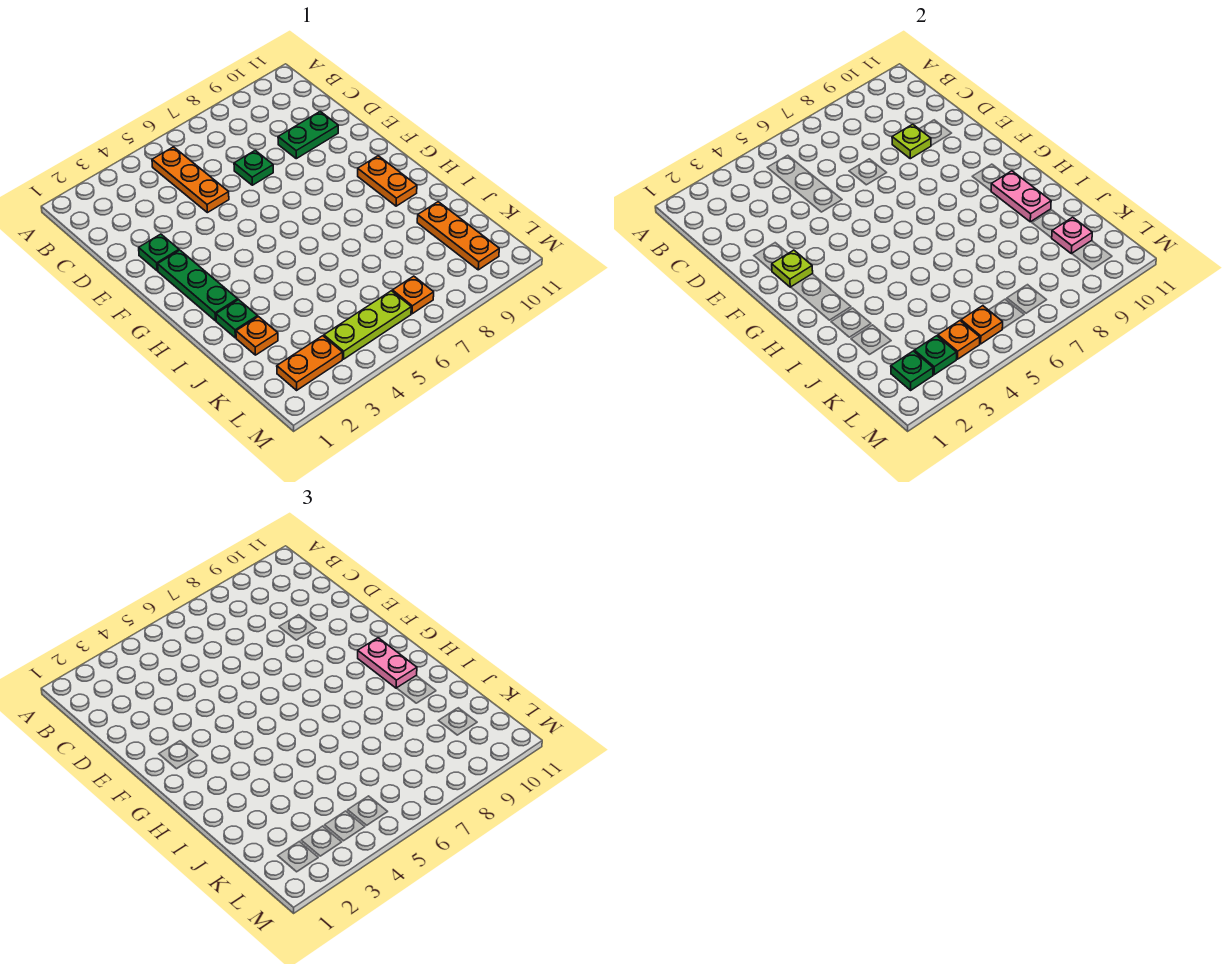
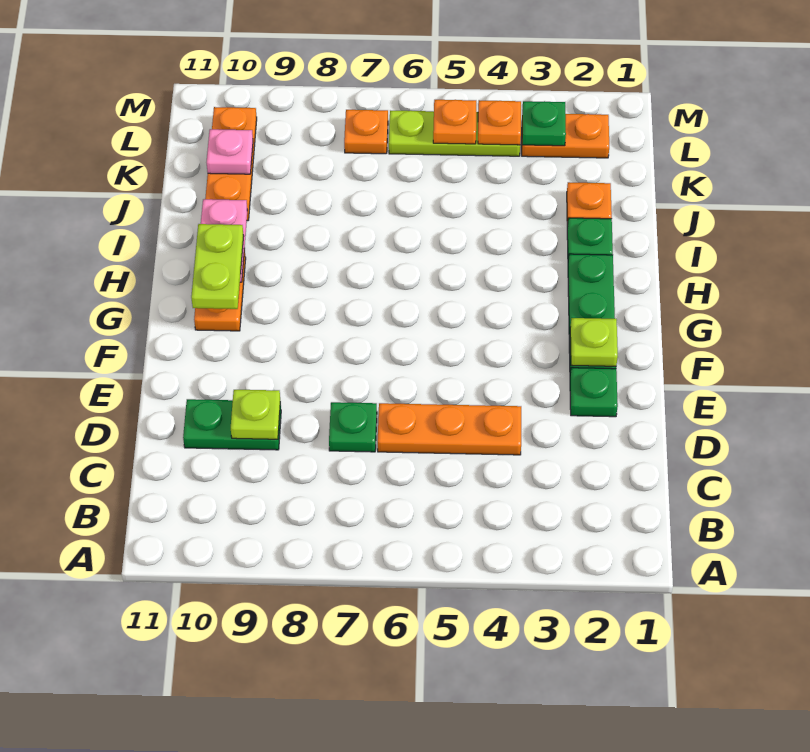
orange 1x3 plate [152,147,229,213] -> orange 1x3 plate turned to [378,403,521,455]
pink 1x2 plate [358,638,417,688] -> lime 1x2 plate [191,224,244,309]
green 1x1 plate [891,351,933,390] -> none

